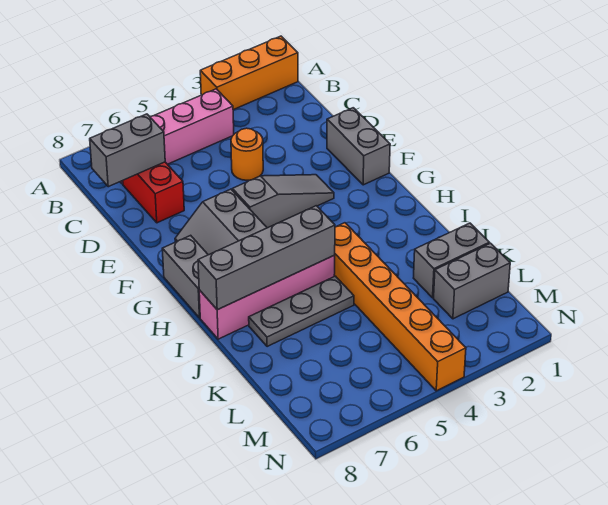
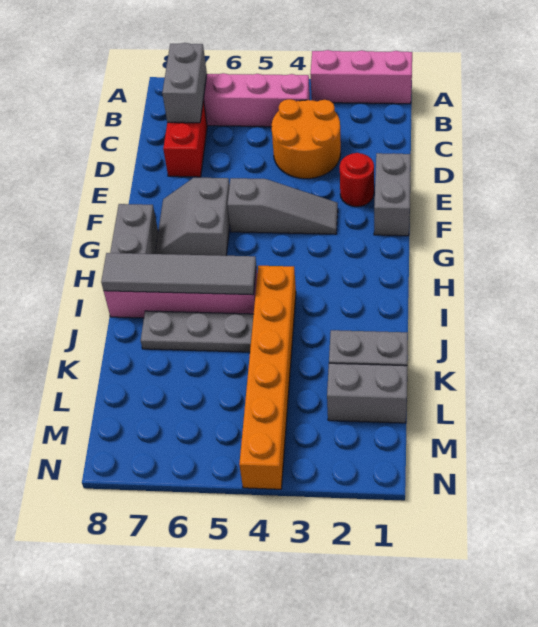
orange 1x3 brick [200,36,298,110] -> pink 1x3 brick [310,50,412,104]
grey 1x2 brick [90,114,165,187] -> grey 1x2 brick turned to [162,43,207,123]
orange 1x1 round brick [231,128,263,180] -> orange 2x2 round brick [272,99,341,179]
none -> red 1x1 round brick [340,153,374,207]
grey 1x4 brick [198,206,335,310] -> grey 1x4 tile [101,253,256,295]

